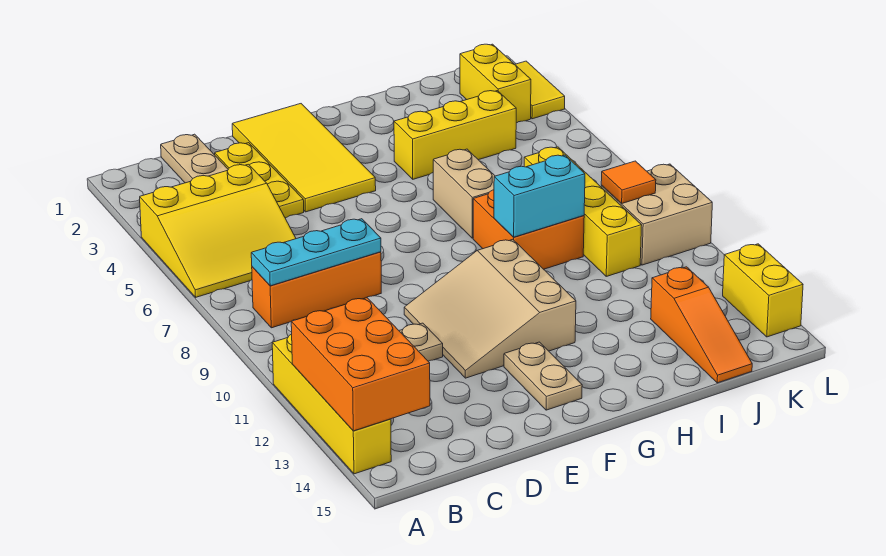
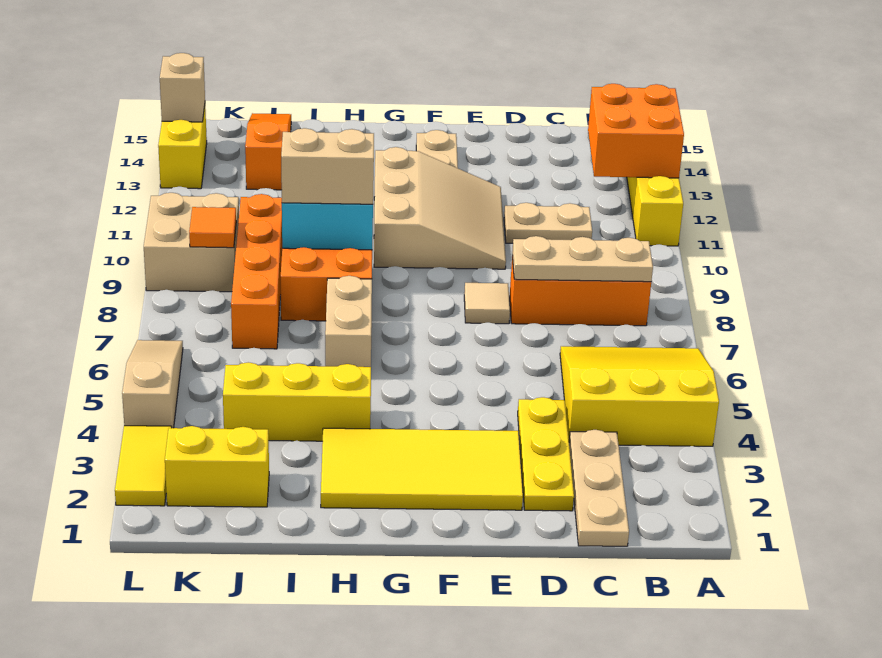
orange 2x3 brick [291,298,430,431] -> orange 2x2 brick [588,84,684,178]
cyan 1x3 plate [251,219,381,286] -> tan 1x3 plate [512,236,653,282]
yellow 2x4 tile [232,104,376,212] -> yellow 2x4 tile turned to [321,428,523,510]
none -> tan 1x1 tile [464,283,510,324]
none -> tan 1x2 brick [281,128,374,204]
yellow 1x4 brick [524,147,642,276] -> orange 1x4 brick [231,194,282,349]
yellow 1x2 brick [460,44,531,123] -> yellow 1x2 brick turned to [165,426,269,507]
none -> tan 1x3 slope [122,340,183,428]
none -> tan 1x1 brick [160,53,205,122]

